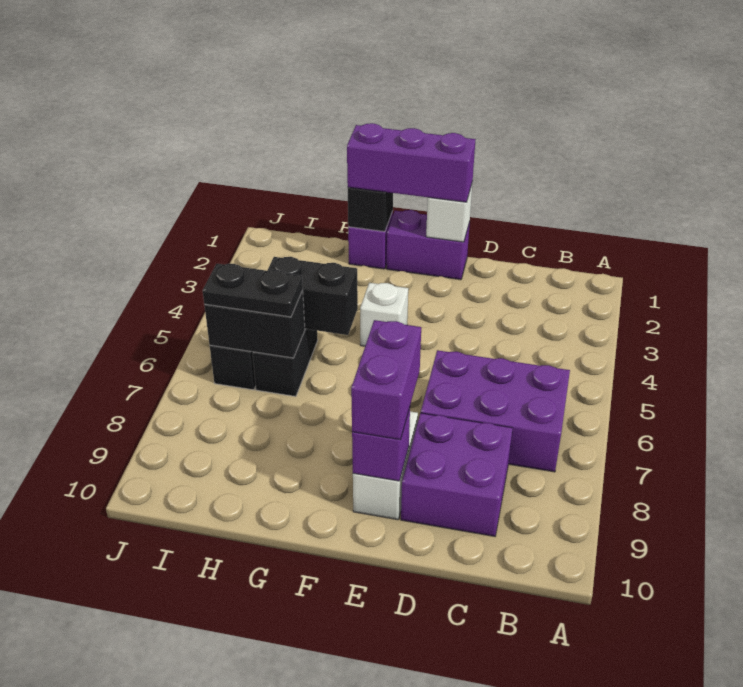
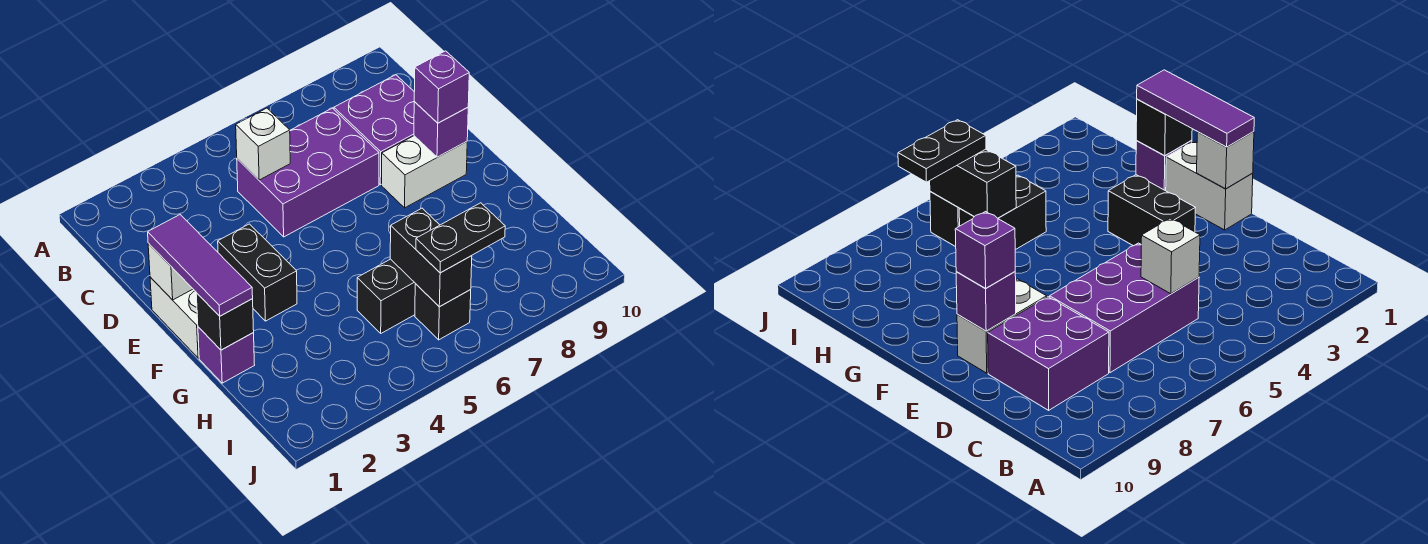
purple 2x3 brick [421,350,570,472] -> purple 2x3 brick turned to [237,108,379,237]
purple 1x2 brick [387,210,470,280] -> white 1x2 brick [150,277,199,358]
purple 1x3 brick [347,123,475,202] -> purple 1x3 tile [148,215,253,316]
purple 1x2 brick [351,320,421,440] -> purple 1x1 brick [414,51,469,123]
white 1x1 brick [360,283,408,346] -> white 1x1 brick moved to [236,108,290,180]
black 1x2 brick [267,257,358,335] -> black 1x2 brick moved to [218,224,297,321]
black 1x2 plate [203,264,303,317] -> black 1x2 plate turned to [416,203,505,273]

